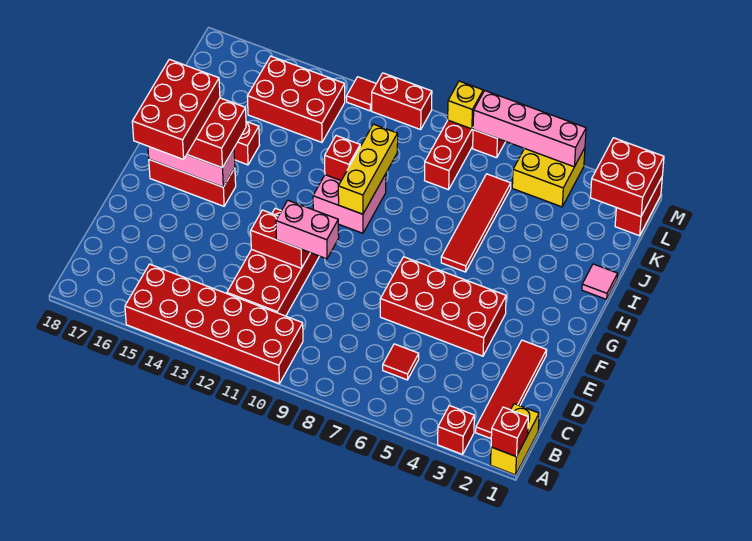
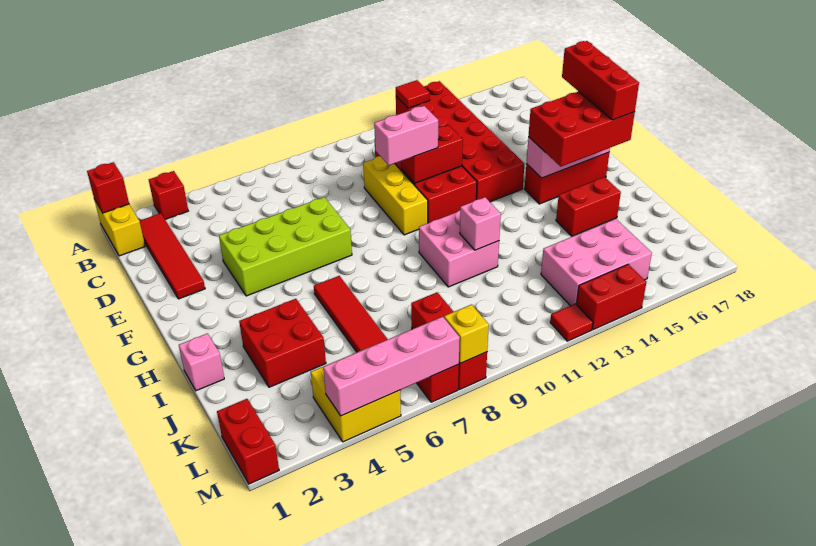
red 2x6 brick [125,264,303,384] -> red 2x6 brick turned to [396,81,524,202]
red 1x1 tile [383,344,419,380] -> red 1x1 tile moved to [396,80,430,108]
red 2x4 brick [380,257,506,356] -> lime 2x4 brick [219,197,352,296]
red 2x3 brick [132,59,220,159] -> red 1x3 brick [562,41,639,120]
yellow 1x3 brick [338,124,398,214] -> yellow 1x3 brick moved to [363,156,428,235]
pink 1x1 tile [582,264,618,299] -> pink 1x1 brick [179,333,224,391]
red 1x1 brick [325,136,360,180] -> pink 1x1 brick [460,197,501,250]
red 2x3 brick [247,56,345,142] -> pink 2x3 brick [541,219,652,306]
red 2x2 brick [591,138,664,217] -> red 2x2 brick moved to [239,299,326,387]
red 1x2 brick [372,73,432,129] -> red 1x2 brick moved to [577,264,646,330]

